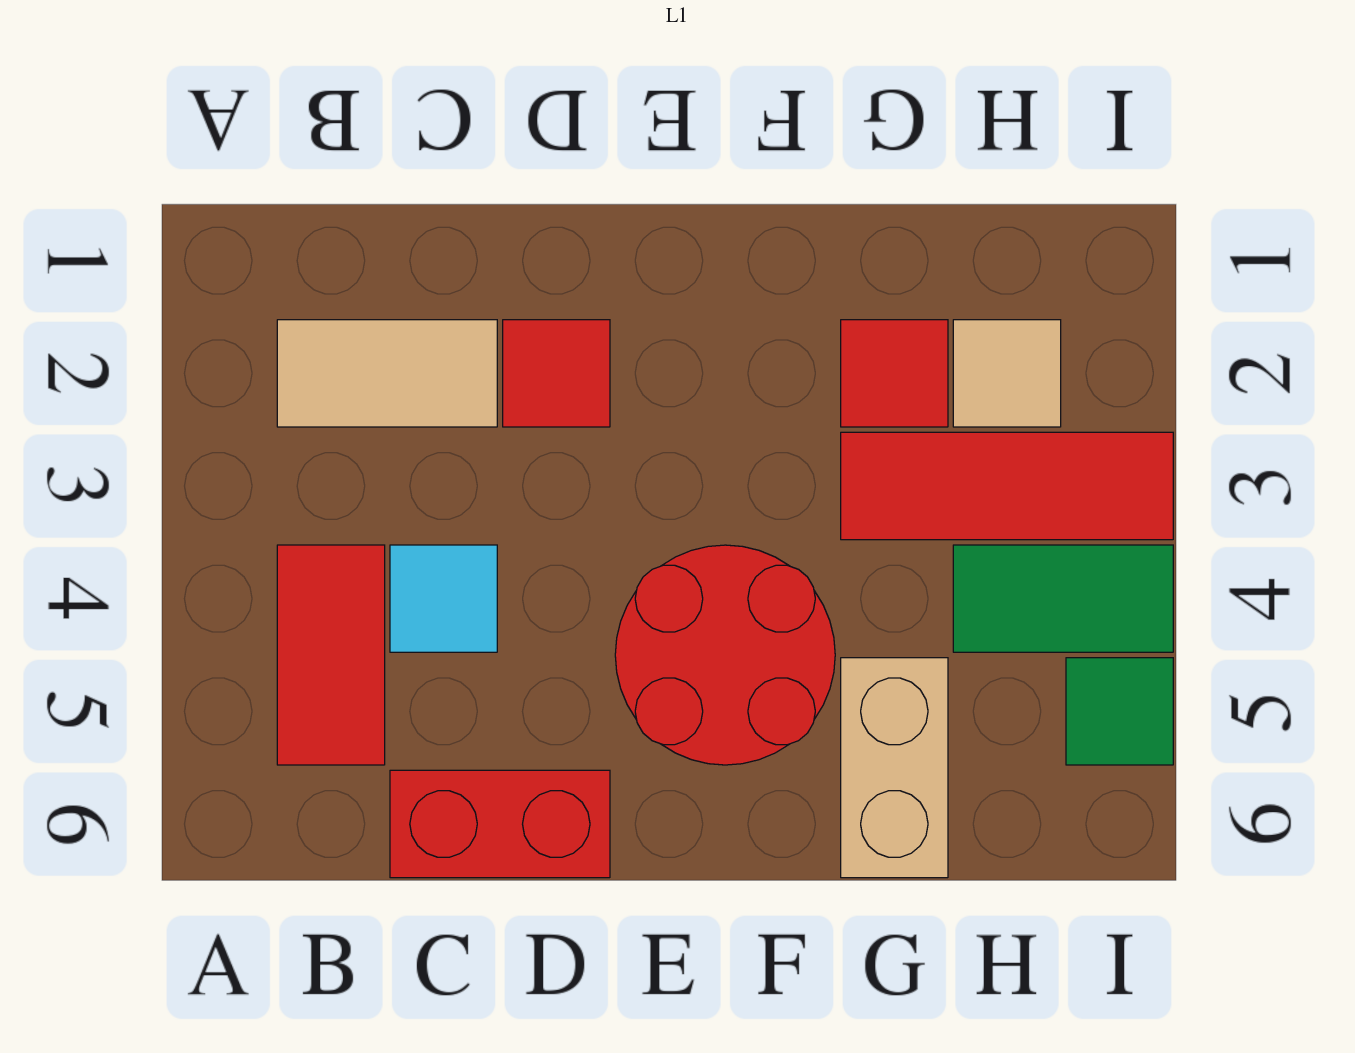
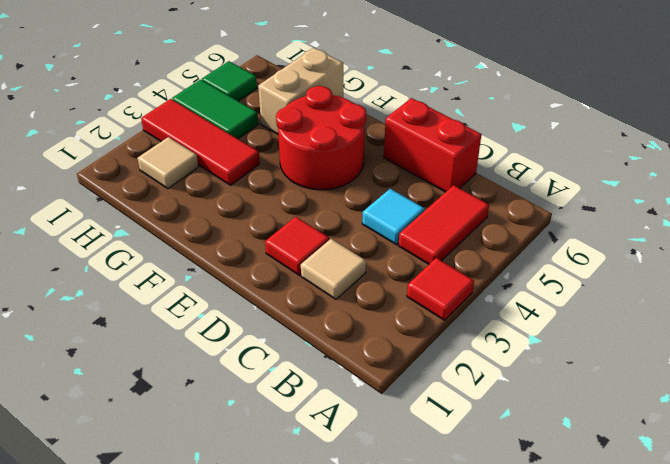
tan 1x2 tile [277,320,497,427] -> tan 1x1 tile [301,239,366,299]
red 1x1 tile [841,320,948,427] -> red 1x1 tile moved to [407,258,474,320]

